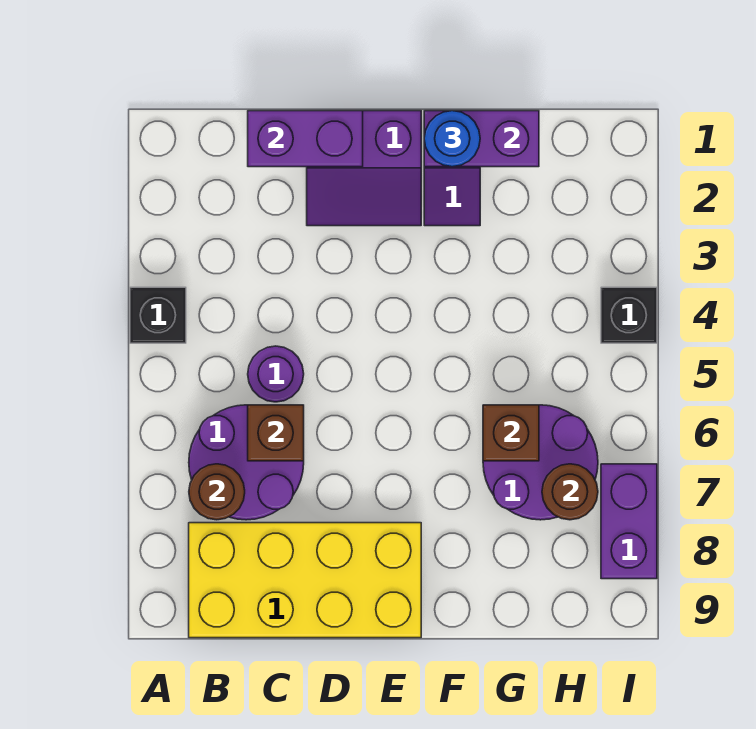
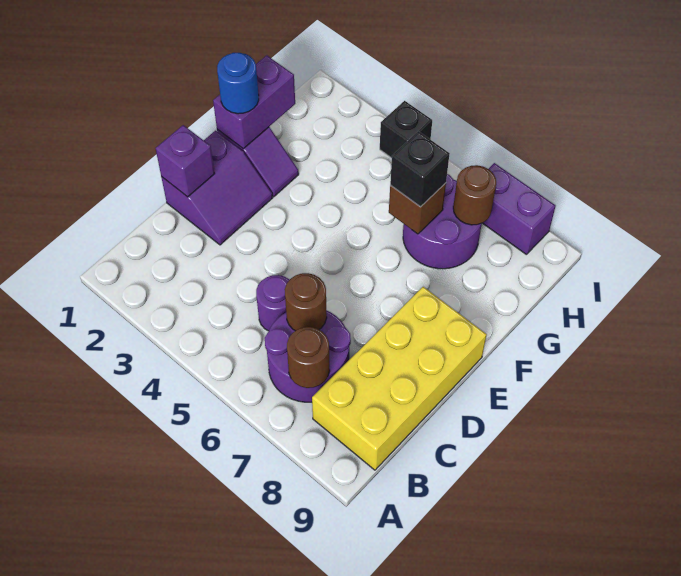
black 1x1 brick [130,287,186,343] -> black 1x1 brick moved to [390,131,450,207]
purple 1x2 brick [248,111,363,167] -> purple 1x1 brick [156,125,215,197]
brown 1x1 brick [248,405,304,461] -> brown 1x1 round brick [285,273,327,331]

